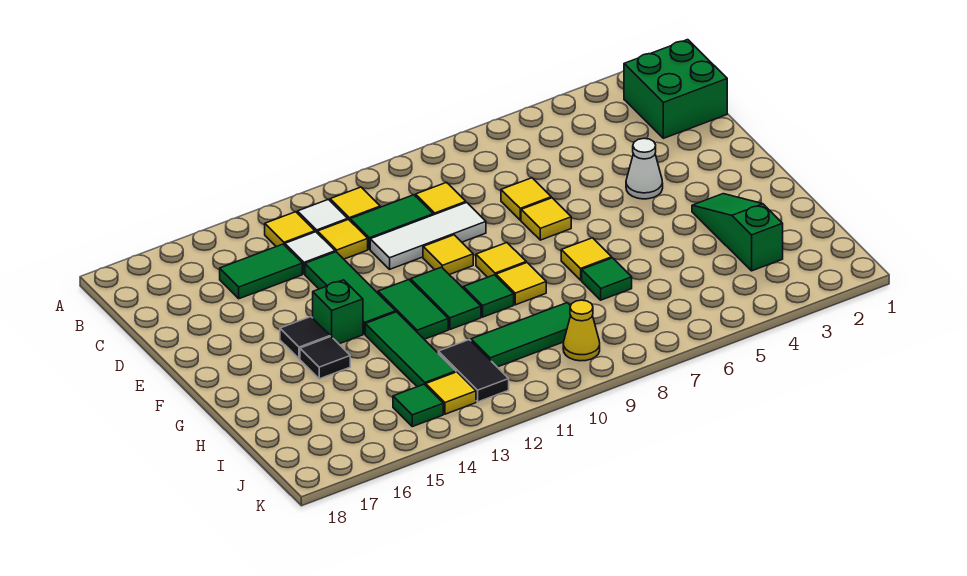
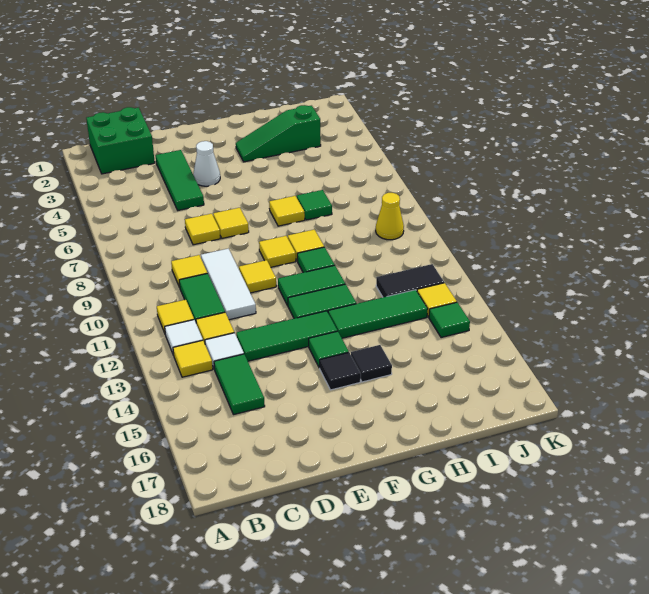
green 1x1 brick [313,280,363,344] -> green 1x1 tile [309,331,349,368]
green 1x3 tile [471,303,571,367] -> green 1x3 tile moved to [156,150,204,210]

